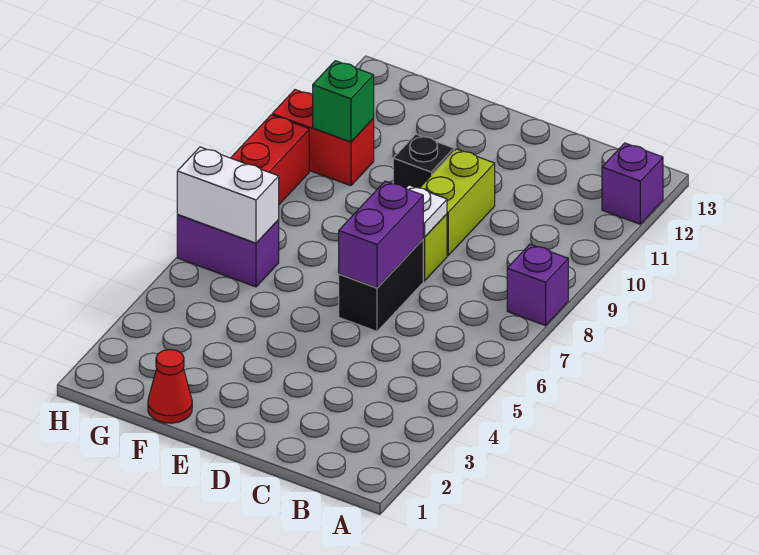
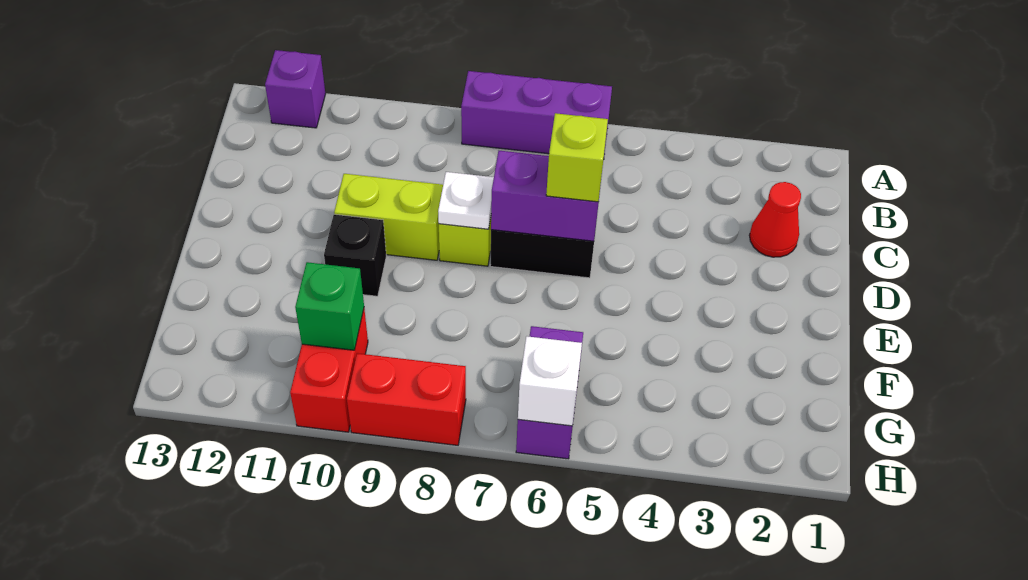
purple 1x1 brick [507,244,568,326] -> purple 1x3 brick [461,71,612,160]
none -> lime 1x1 brick [546,113,608,202]
red 1x1 cone [148,350,192,423] -> red 1x1 cone moved to [749,182,801,257]
white 1x2 brick [177,147,279,243] -> white 1x1 brick [518,336,582,426]

